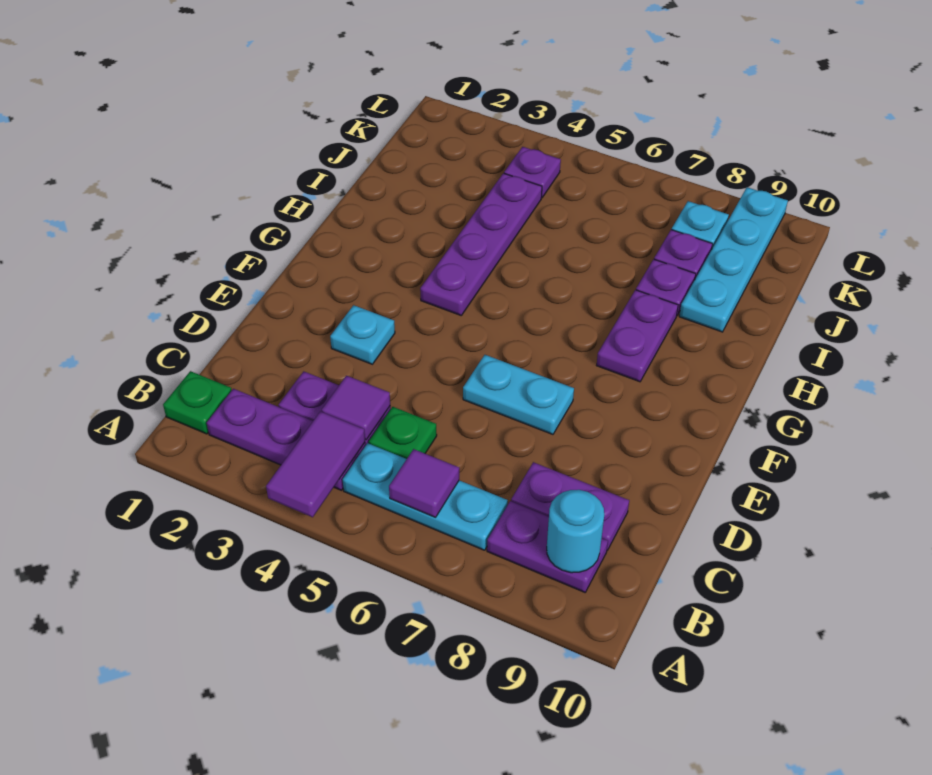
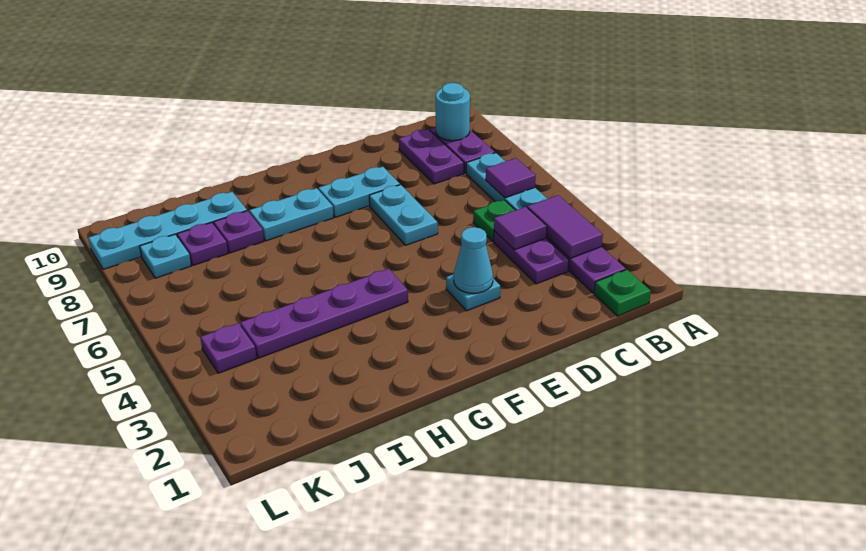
purple 1x2 tile [266,411,365,517] -> purple 1x2 tile turned to [527,195,603,258]
none -> cyan 1x1 cone [454,227,493,293]
none -> cyan 1x2 plate [318,167,400,217]
purple 1x2 plate [597,290,678,382] -> cyan 1x2 plate [249,188,334,241]

